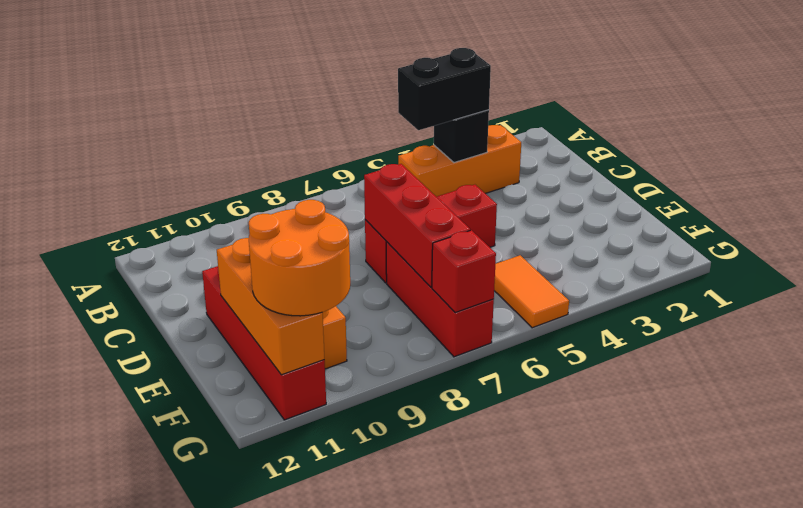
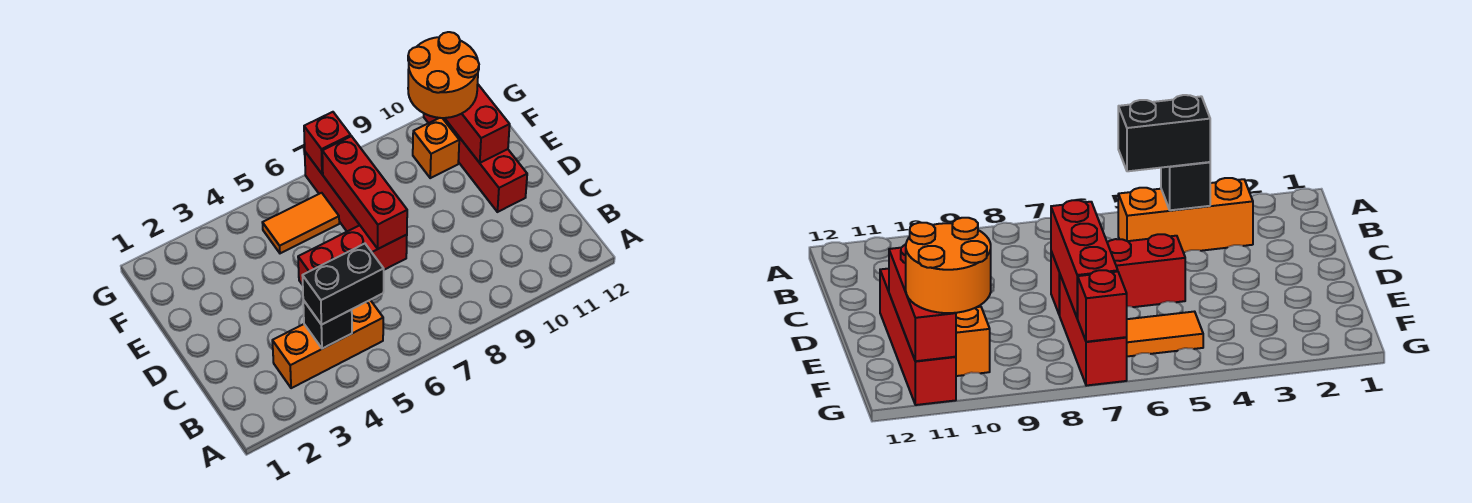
orange 1x3 brick [217,238,324,375] -> red 1x3 brick [445,85,510,163]
orange 1x2 tile [494,255,569,328] -> orange 1x2 tile turned to [262,193,339,253]

